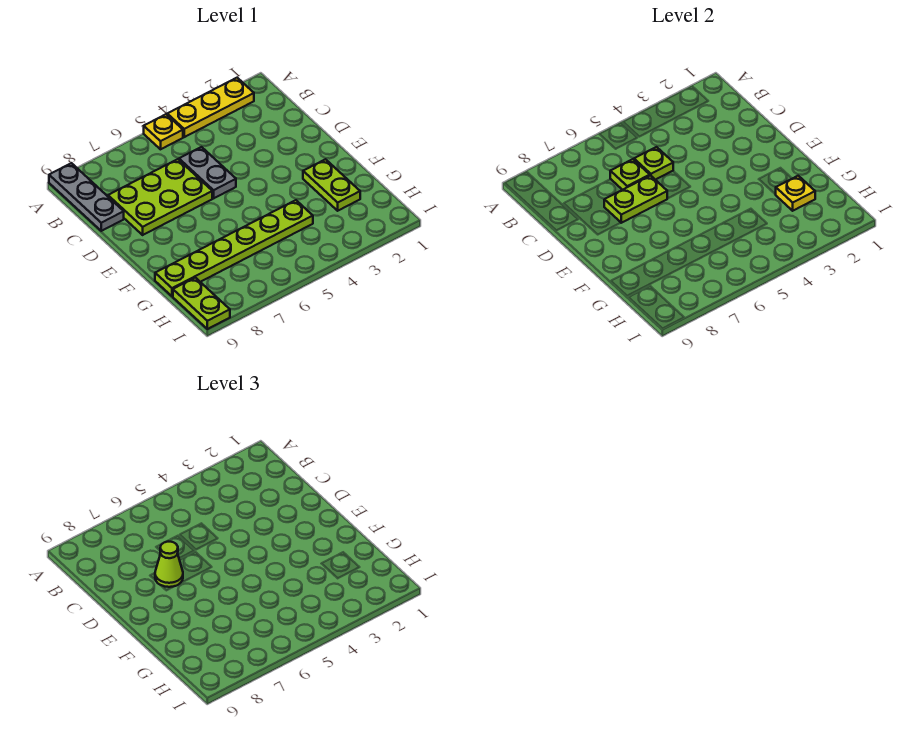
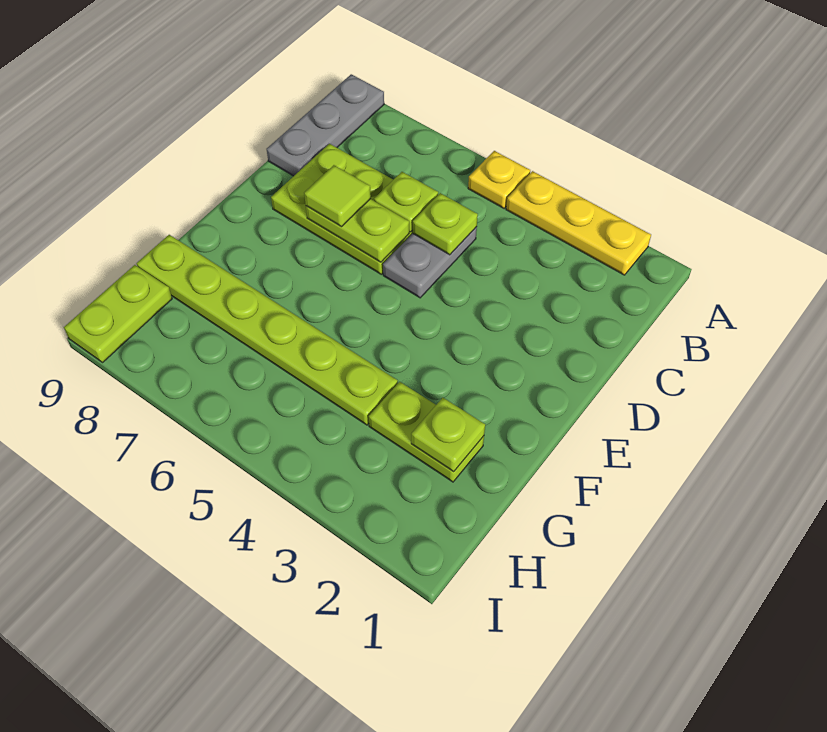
lime 1x1 cone [155,542,183,587] -> lime 1x1 tile [304,165,371,227]
lime 1x2 plate [303,159,360,211] -> lime 1x2 plate turned to [369,382,484,482]
yellow 1x1 plate [775,176,815,211] -> lime 1x1 plate [411,398,485,472]

